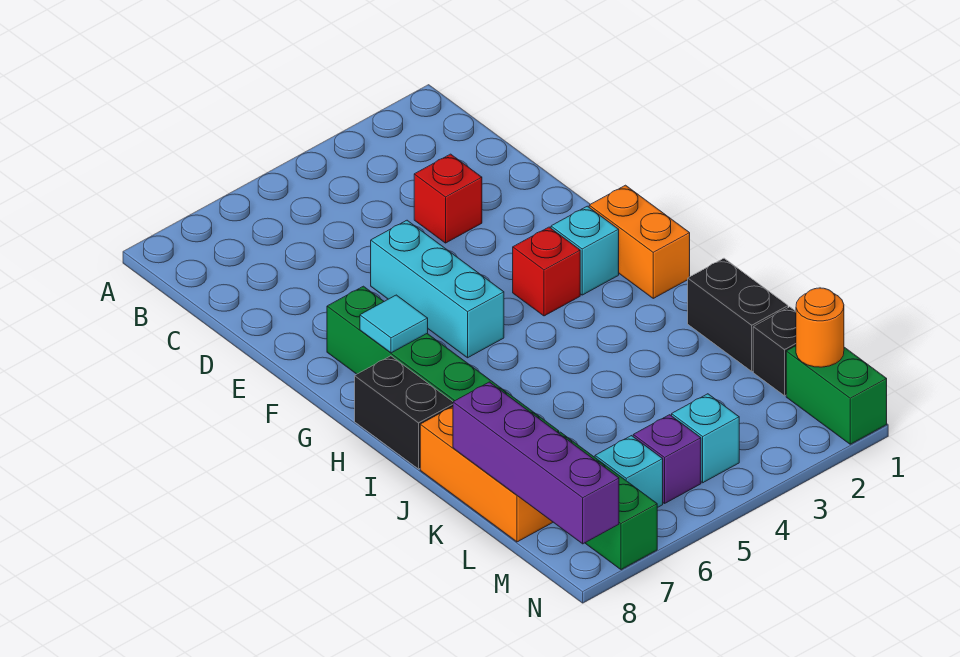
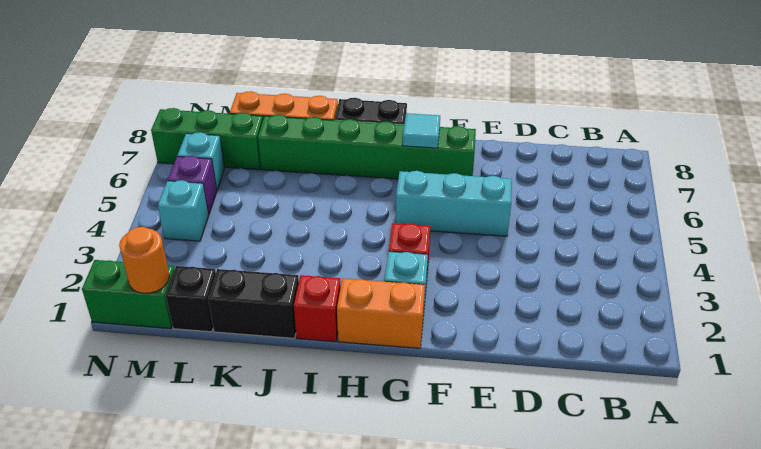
red 1x1 brick [414,154,482,243] -> red 1x1 brick moved to [294,275,341,342]
purple 1x4 brick [453,382,619,544] -> none

